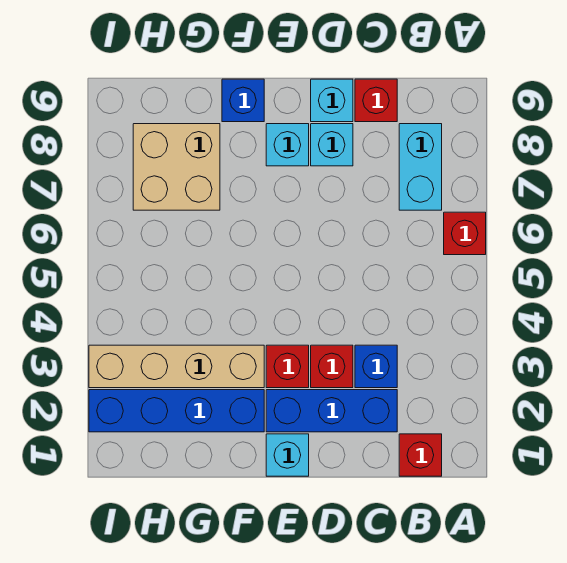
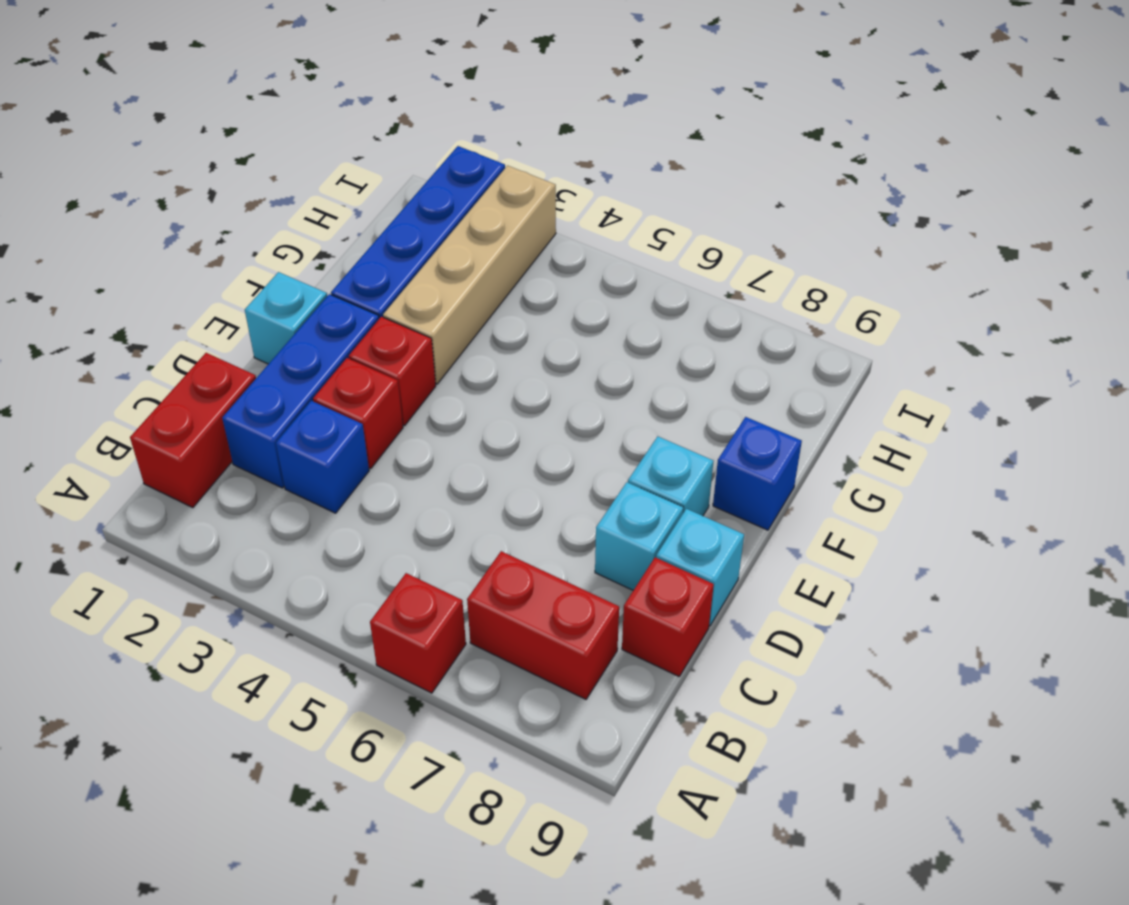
red 1x1 brick [399,434,442,476] -> red 1x2 brick [130,353,256,508]
cyan 1x2 brick [399,124,442,210] -> red 1x2 brick [467,551,619,699]
tan 2x2 brick [133,124,220,210] -> none

